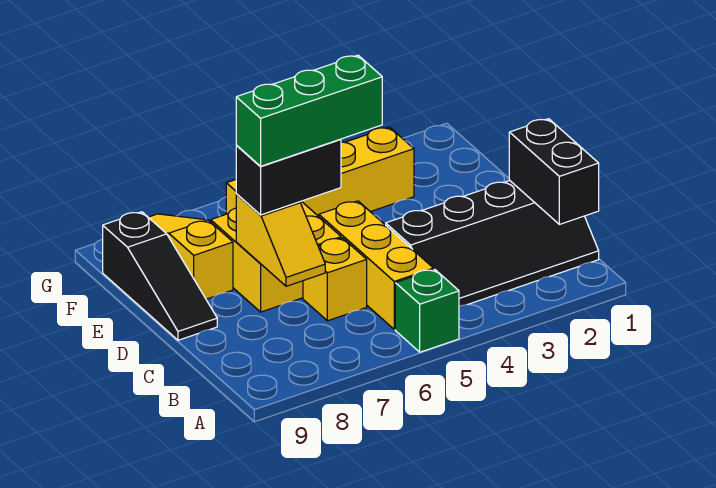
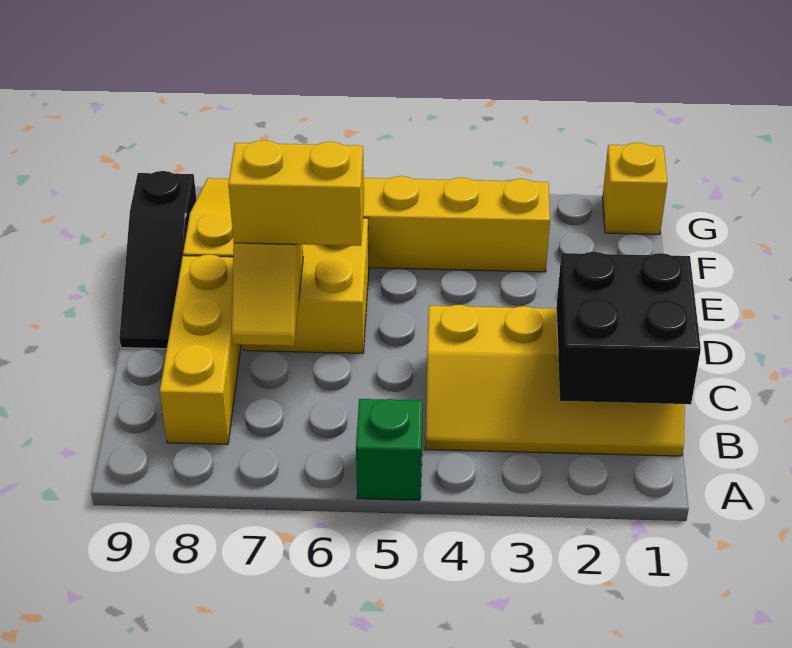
black 2x4 slope [386,181,599,306] -> yellow 2x4 slope [425,305,685,456]
black 1x2 brick [509,119,599,224] -> black 2x2 brick [556,252,701,404]
yellow 1x3 brick [319,201,434,329] -> yellow 1x3 brick moved to [160,254,241,444]
yellow 1x1 brick [303,238,367,321] -> yellow 1x1 brick moved to [603,143,667,234]
green 1x3 brick [236,55,382,166] -> none
black 1x2 brick [236,139,341,215] -> yellow 1x2 brick [228,140,364,246]

